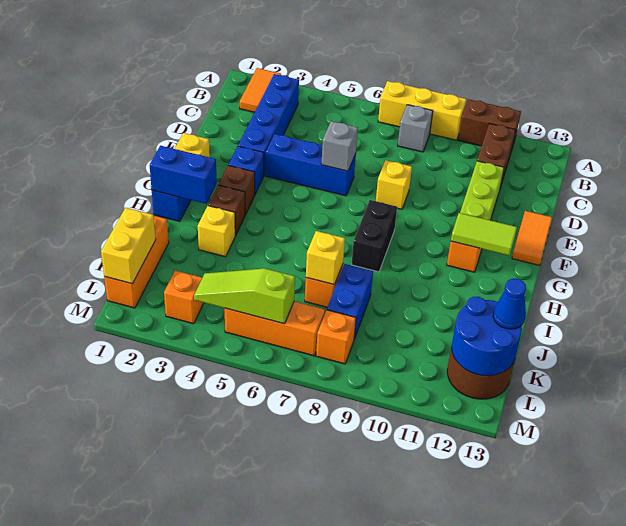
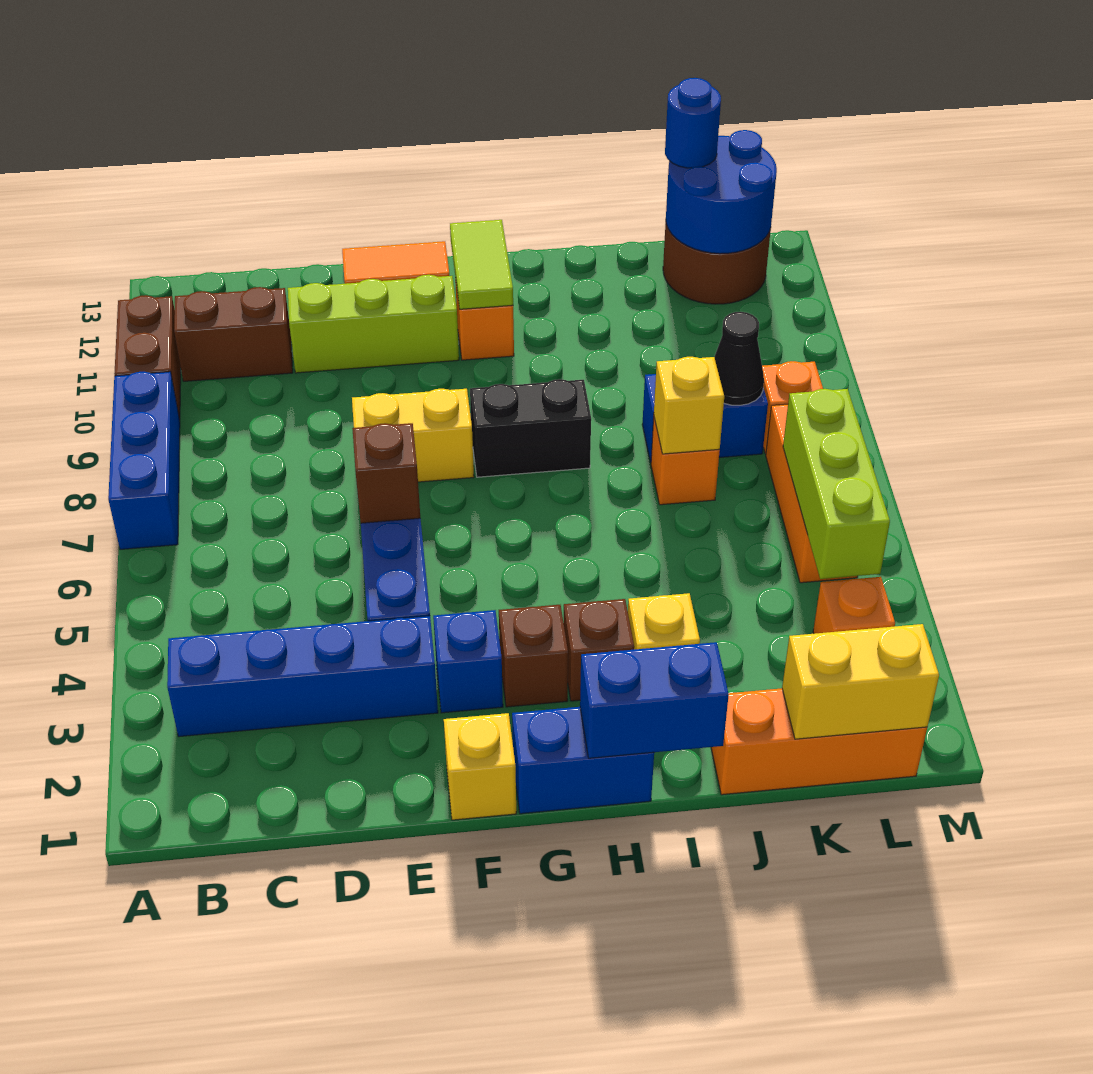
orange 1x2 tile [240,68,281,112] -> none
yellow 1x3 brick [378,81,466,140] -> blue 1x3 brick [108,372,180,550]
grey 1x1 brick [398,105,433,152] -> none
grey 1x1 brick [321,121,358,171] -> brown 1x1 brick [352,423,420,523]
yellow 1x1 brick [376,160,412,209] -> yellow 1x2 brick [352,389,474,482]
blue 1x2 brick [150,146,217,204] -> blue 1x2 brick turned to [580,642,729,758]
none -> black 1x1 cone [714,312,764,405]
blue 1x1 cone [493,279,526,329] -> blue 1x1 round brick [665,78,721,168]
lime 1x3 slope [194,268,295,324] -> lime 1x3 brick [783,389,890,579]

